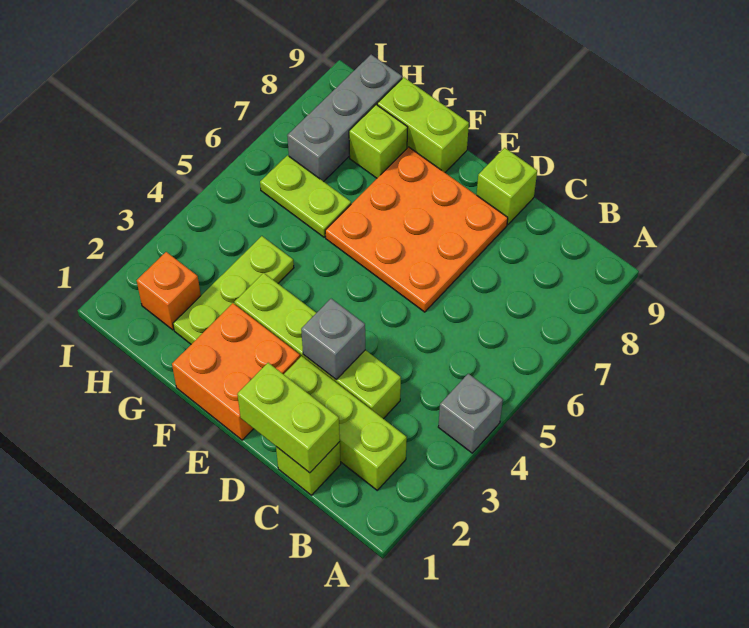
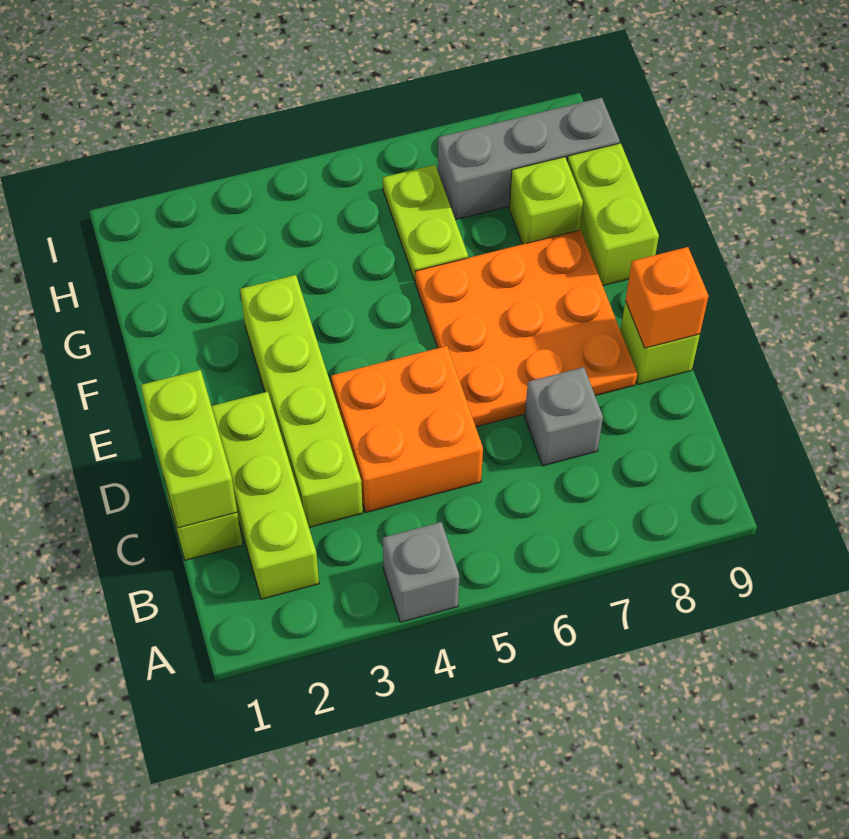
grey 1x1 brick [301,299,365,379] -> grey 1x1 brick moved to [525,367,603,466]
orange 2x2 brick [172,303,300,440] -> orange 2x2 brick moved to [331,346,483,512]
lime 1x3 plate [173,236,294,344] -> none
orange 1x1 brick [137,252,201,330] -> orange 1x1 brick moved to [625,247,708,348]

